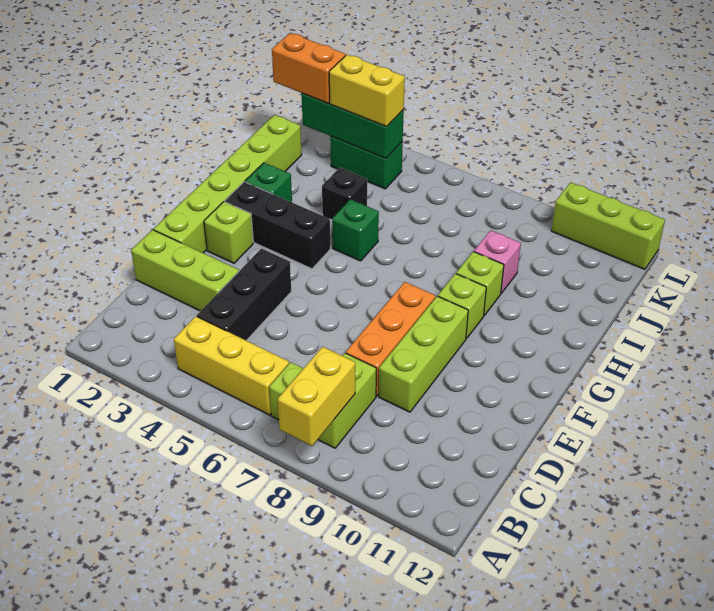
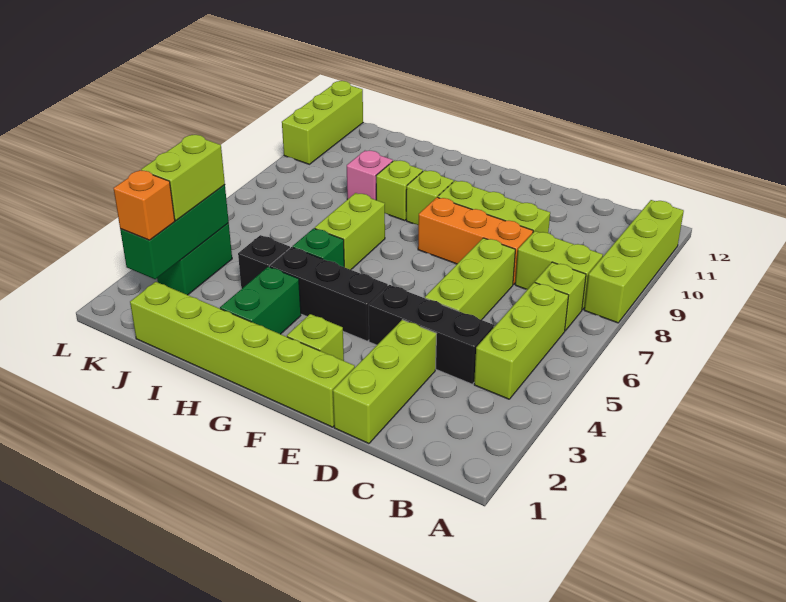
none -> lime 1x4 brick [584,200,684,323]
yellow 1x2 brick [278,347,355,446] -> none
yellow 1x3 brick [174,316,289,415] -> lime 1x3 brick [474,282,569,399]
none -> lime 1x3 brick [425,238,515,320]
black 1x3 brick [225,182,330,269] -> black 1x3 brick turned to [269,247,388,341]
green 1x1 brick [245,163,292,202] -> green 1x2 brick [220,267,301,334]
none -> lime 1x2 brick [315,193,385,270]
orange 1x2 brick [272,33,346,103] -> orange 1x1 brick [114,170,175,240]
yellow 1x2 brick [329,55,405,127] -> lime 1x2 brick [141,135,225,220]

